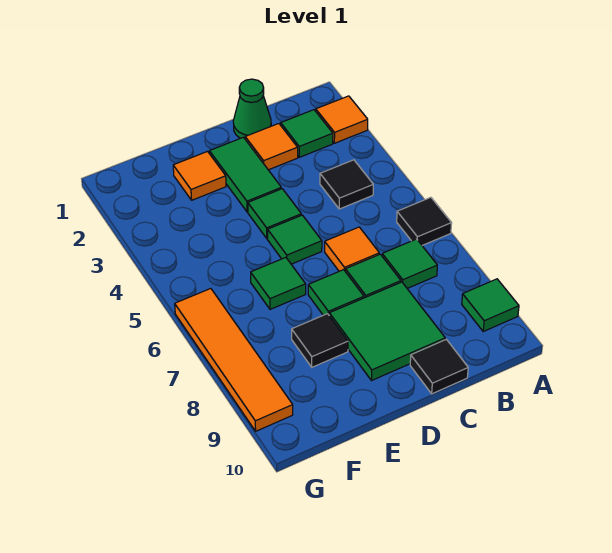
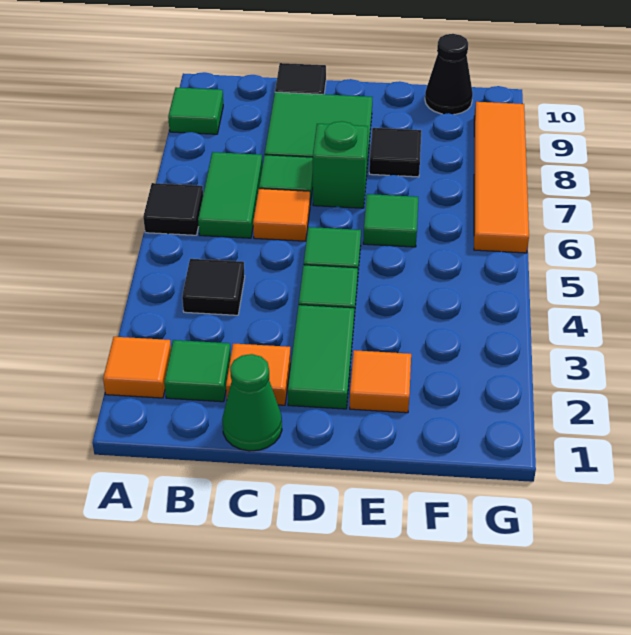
green 1x1 tile [382,239,437,288] -> green 1x2 tile [198,152,262,238]
green 1x1 tile [308,270,364,315] -> green 1x1 brick [313,121,368,208]
none -> black 1x1 cone [425,34,473,114]

